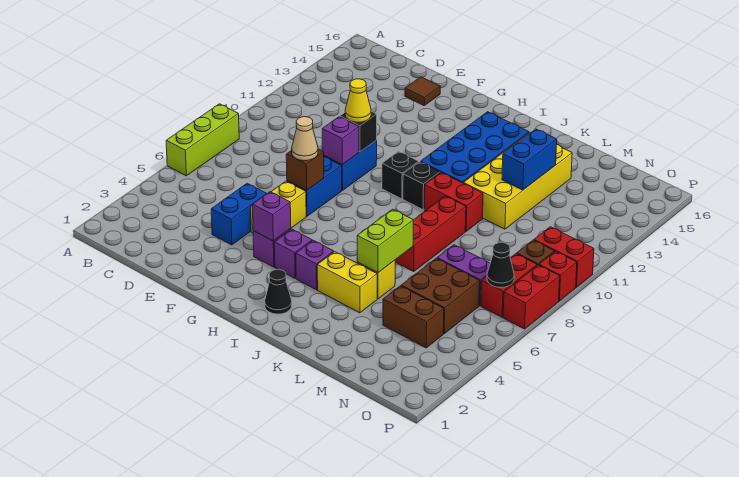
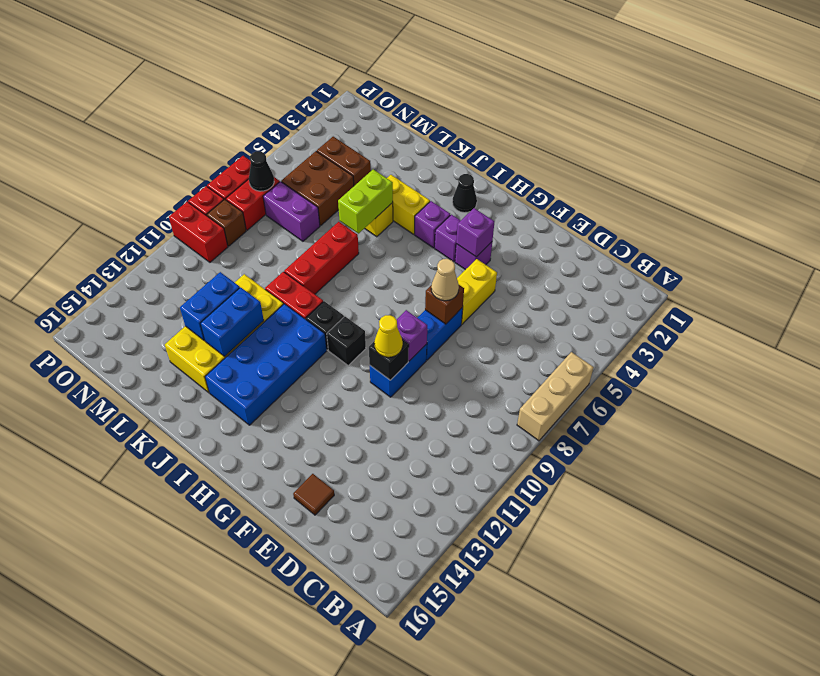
lime 1x3 brick [166,104,239,176] -> tan 1x3 brick [517,352,594,441]
blue 1x2 brick [211,183,267,245] -> blue 1x2 brick moved to [200,287,264,356]

